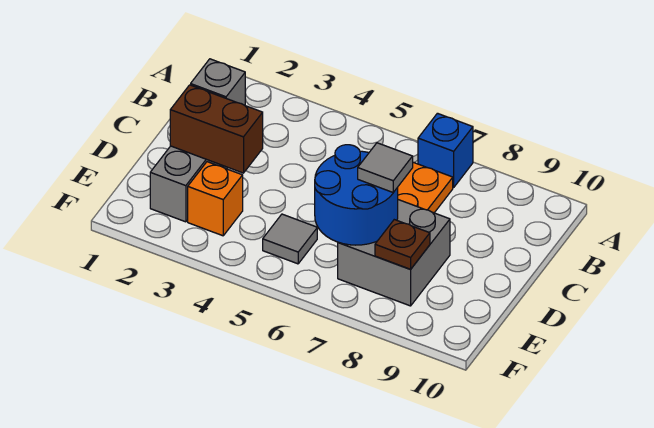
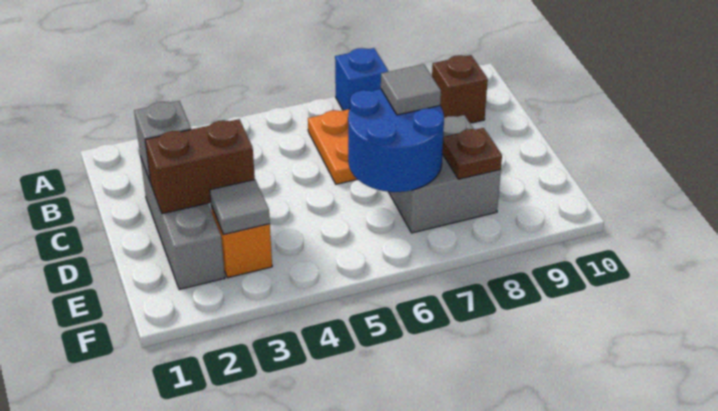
none -> brown 1x1 brick [432,55,488,123]
grey 1x1 tile [263,214,317,264] -> grey 1x1 tile moved to [210,180,270,235]

